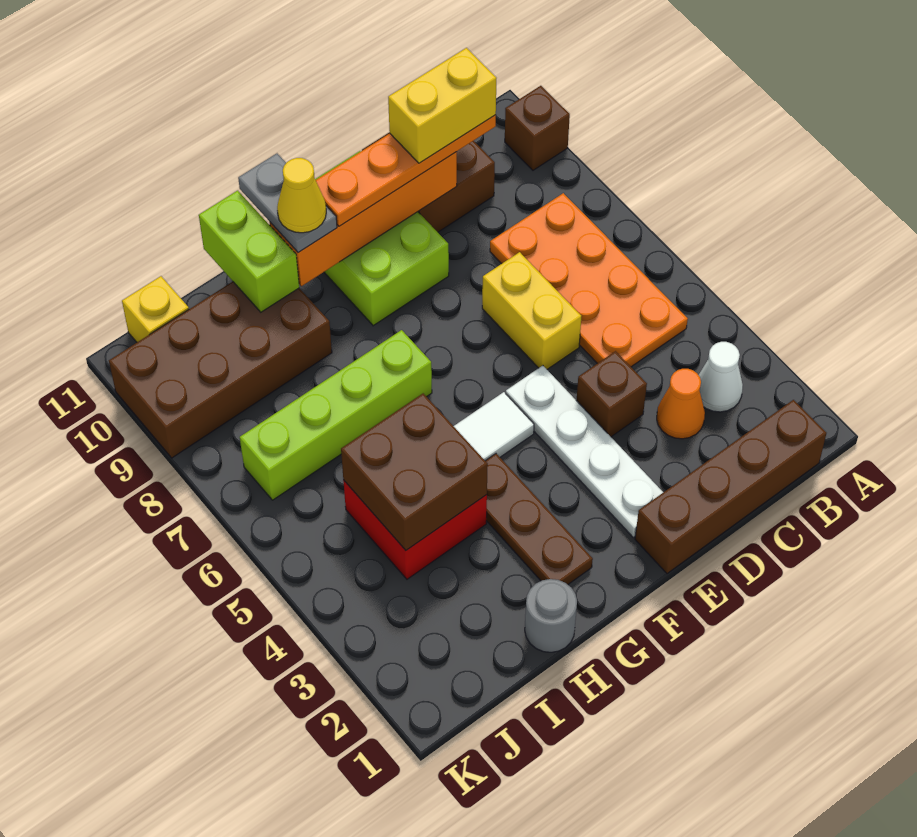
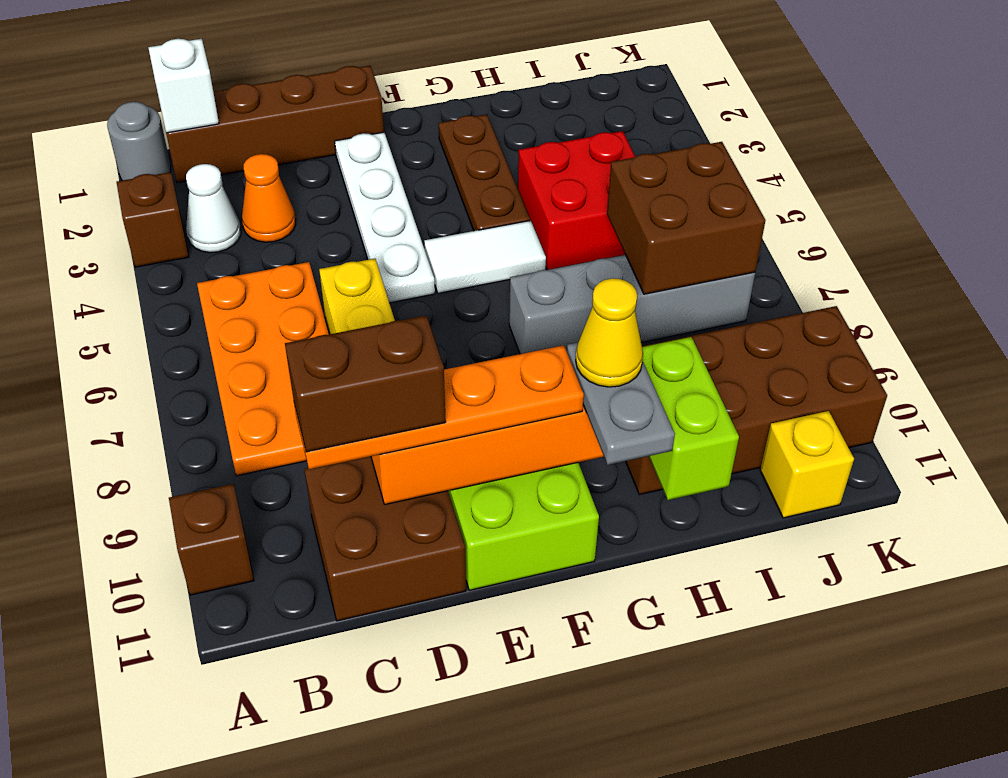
none -> white 1x1 brick [148,39,219,133]
yellow 1x2 brick [388,48,496,163] -> brown 1x2 brick [285,315,446,452]
brown 1x1 brick [576,351,647,437] -> brown 1x1 brick moved to [117,172,189,267]
lime 1x4 brick [240,330,432,500] -> grey 1x4 brick [509,255,755,354]
grey 1x1 round brick [525,579,577,652] -> grey 1x1 round brick moved to [107,102,171,181]
brown 2x2 brick [341,393,488,550] -> brown 2x2 brick moved to [607,142,766,294]

